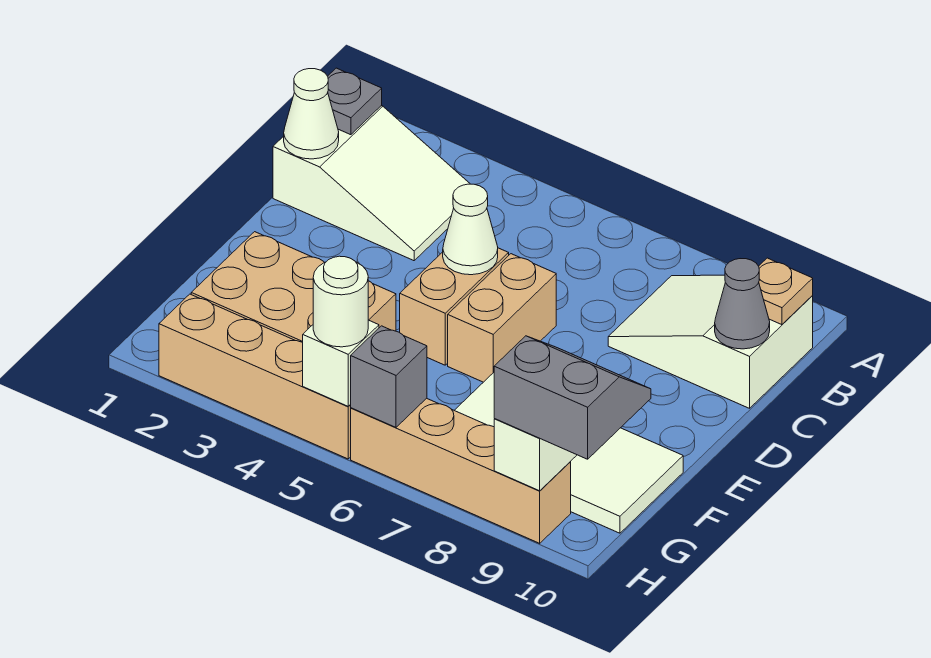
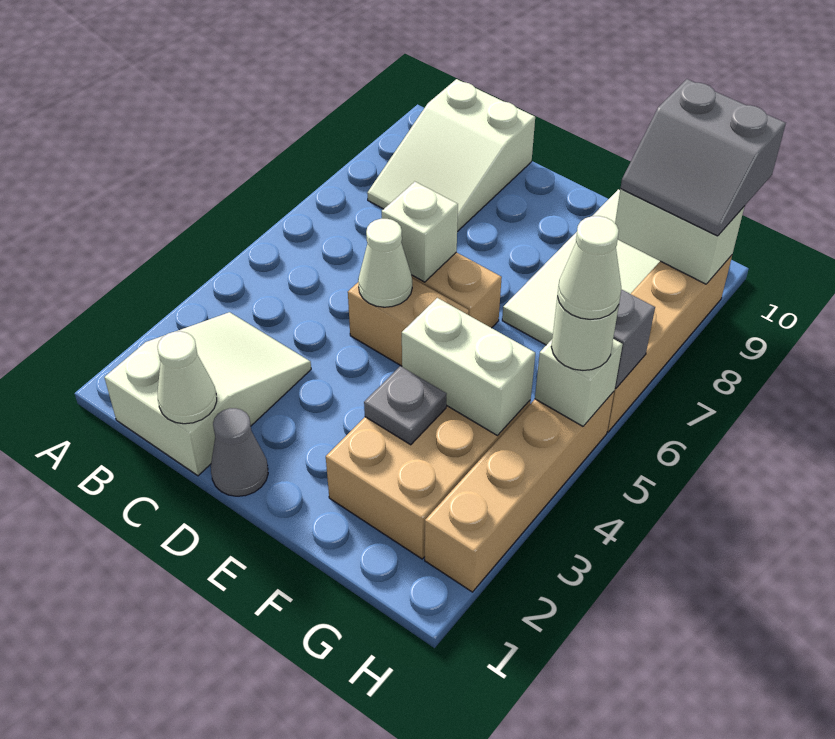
grey 1x1 plate [328,68,382,135] -> grey 1x1 plate moved to [364,366,446,445]
tan 1x1 plate [759,258,813,325] -> none
grey 1x1 cone [715,259,770,349] -> grey 1x1 cone moved to [211,408,268,496]
none -> white 1x1 brick [382,182,458,282]
none -> white 1x2 brick [402,298,535,436]
grey 2x2 slope [494,336,651,459] -> grey 2x2 slope turned to [620,79,786,236]
none -> white 1x1 cone [557,216,621,320]

